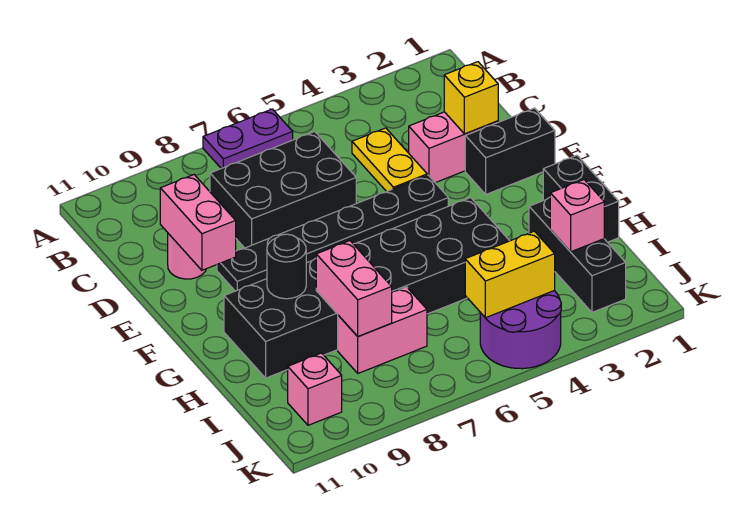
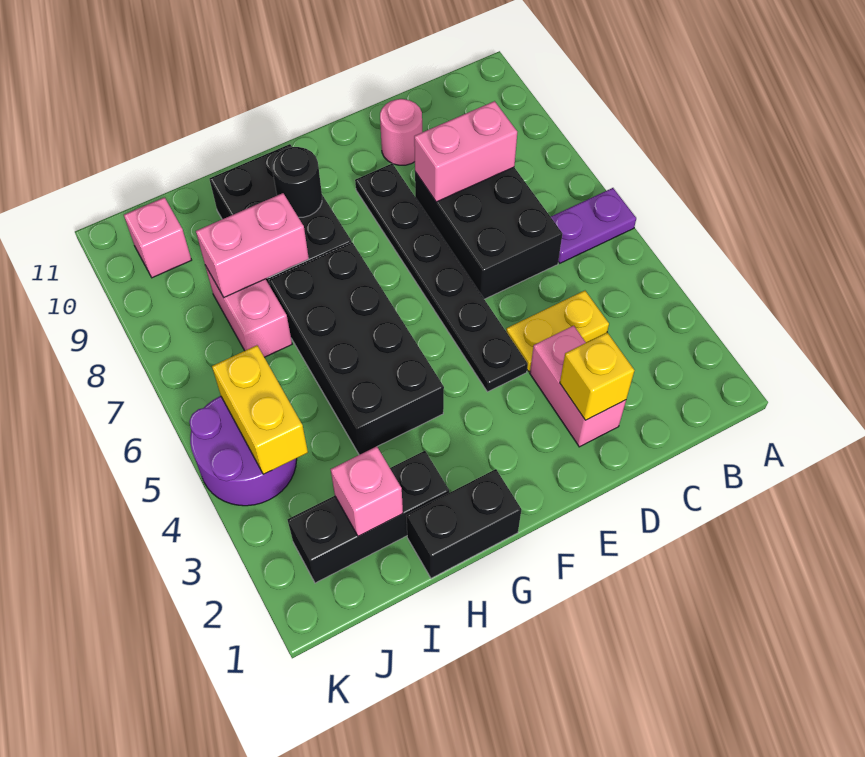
purple 1x2 plate [203,109,293,169] -> purple 1x2 plate turned to [551,188,636,263]
pink 1x2 brick [160,175,236,270] -> pink 1x2 brick moved to [414,101,517,202]
black 1x2 brick [465,108,555,194] -> none

